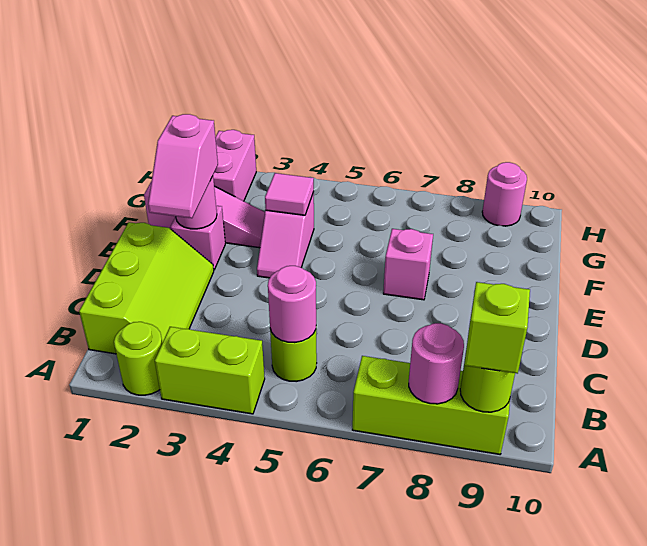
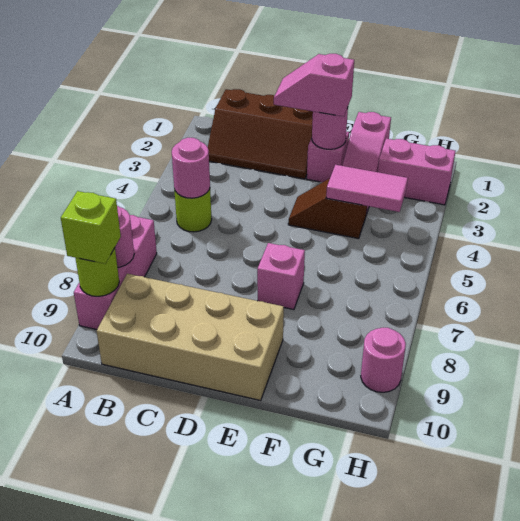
lime 1x1 round brick [114,322,162,395] -> none
lime 1x2 brick [155,327,265,414] -> none
lime 1x3 brick [352,356,510,454] -> pink 1x3 brick [74,215,157,330]
lime 2x3 slope [79,222,214,354] -> brown 2x3 slope [208,89,313,179]
none -> tan 2x4 brick [97,274,284,400]
pink 1x2 slope [257,192,314,278] -> brown 1x2 slope [288,178,367,239]
pink 1x1 tile [265,173,314,215] -> pink 1x2 tile [326,165,408,212]

